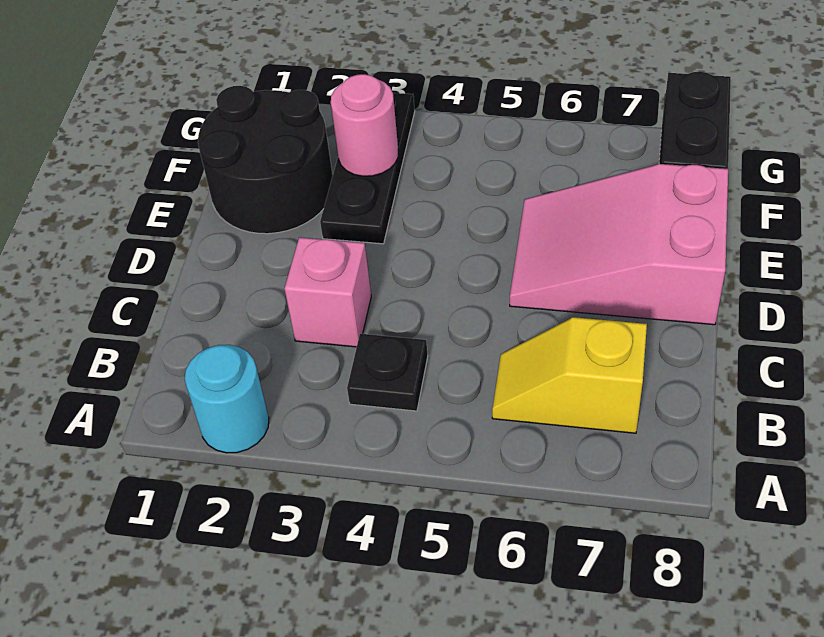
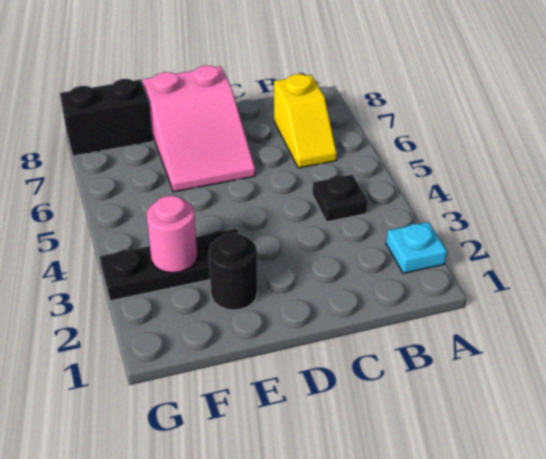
cyan 1x1 round brick [185,345,269,453] -> cyan 1x1 plate [386,222,447,273]
pink 1x1 brick [284,237,371,347] -> none
black 2x2 round brick [198,86,333,234] -> black 1x1 round brick [209,233,258,310]

